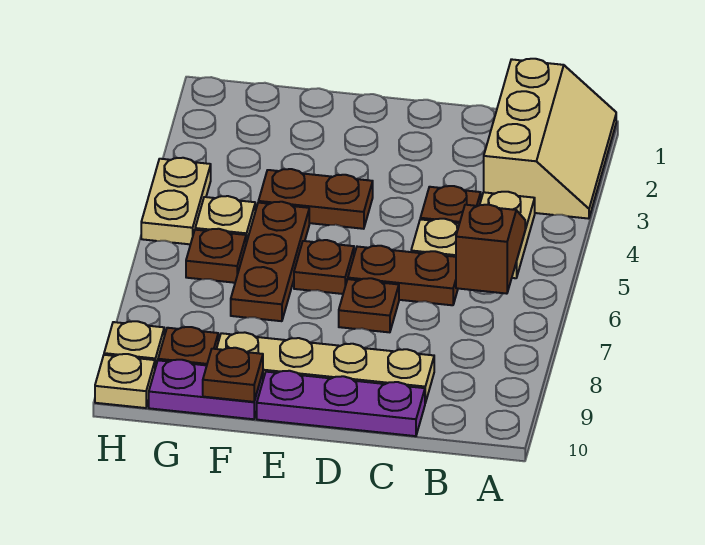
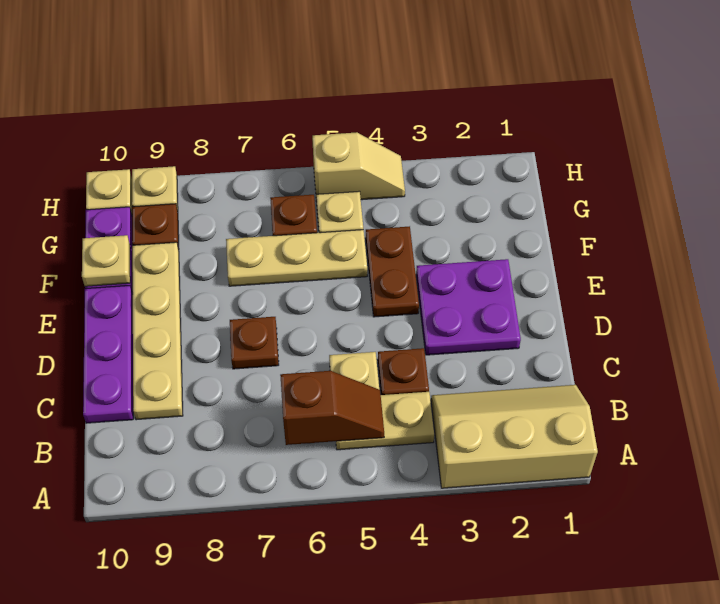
tan 2x3 slope [484,59,616,219] -> tan 2x3 slope turned to [431,385,598,488]
brown 1x2 plate [348,246,458,305] -> none
none -> purple 2x2 plate [416,259,521,355]
brown 1x1 plate [294,240,354,294] -> none
brown 1x3 plate [231,202,309,321] -> tan 1x3 plate [226,230,367,286]
brown 1x1 plate [203,348,263,402] -> tan 1x1 plate [82,235,130,286]
tan 1x2 plate [141,158,211,244] -> tan 1x2 slope [312,132,405,201]

